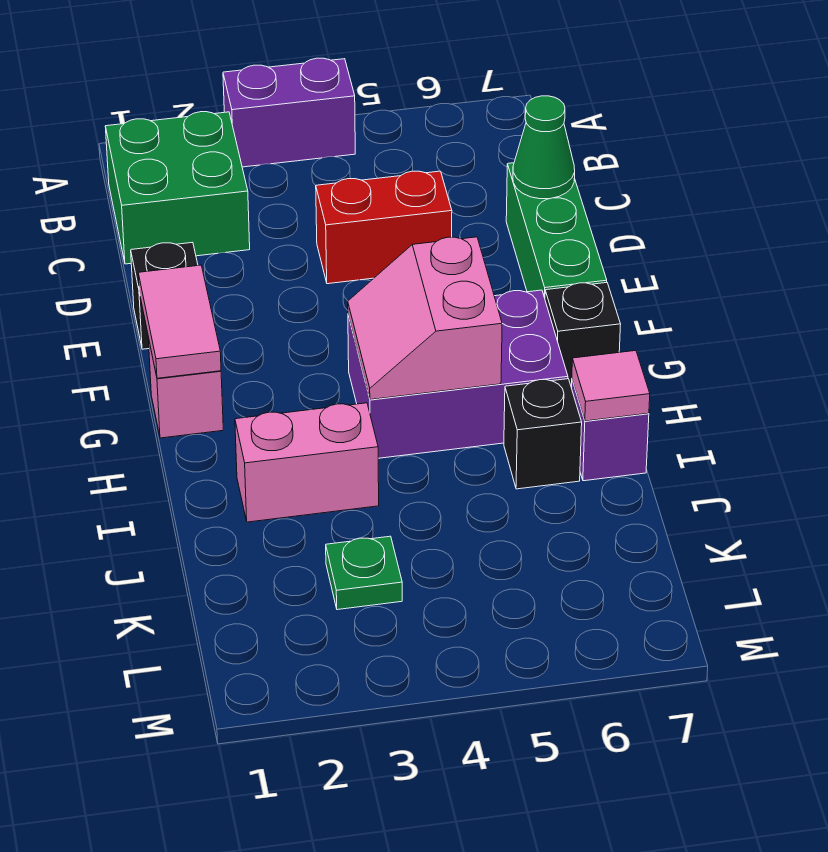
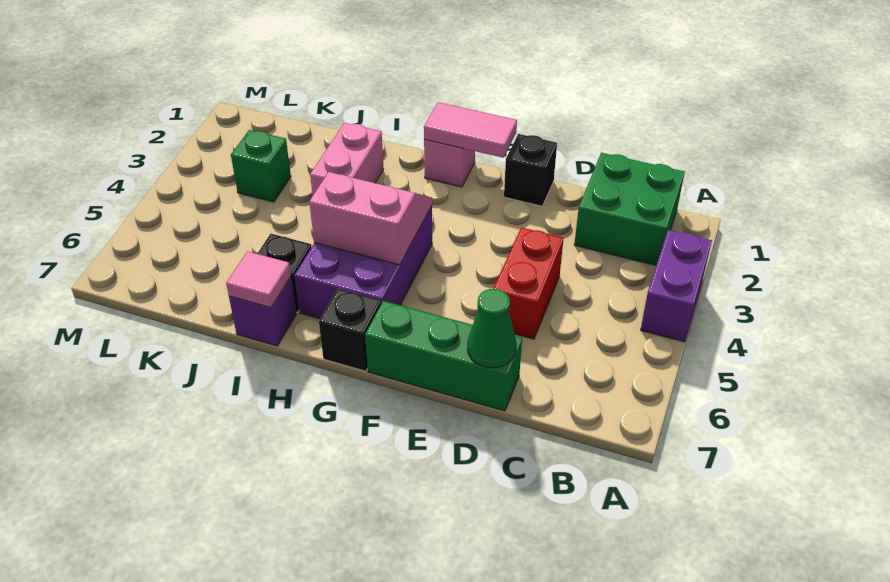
green 1x1 plate [326,536,402,610] -> green 1x1 brick [231,130,291,202]

